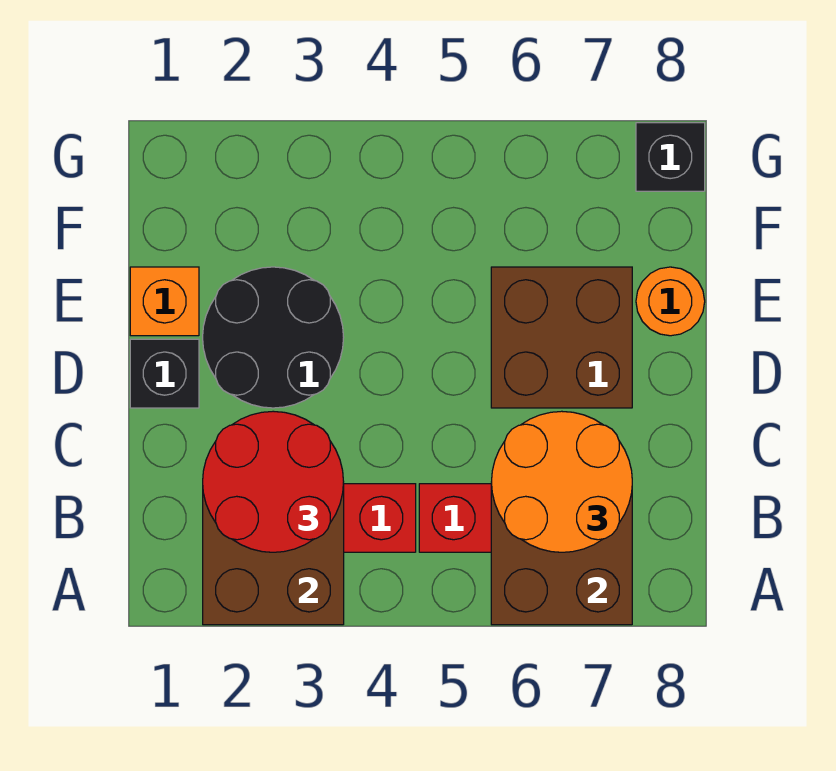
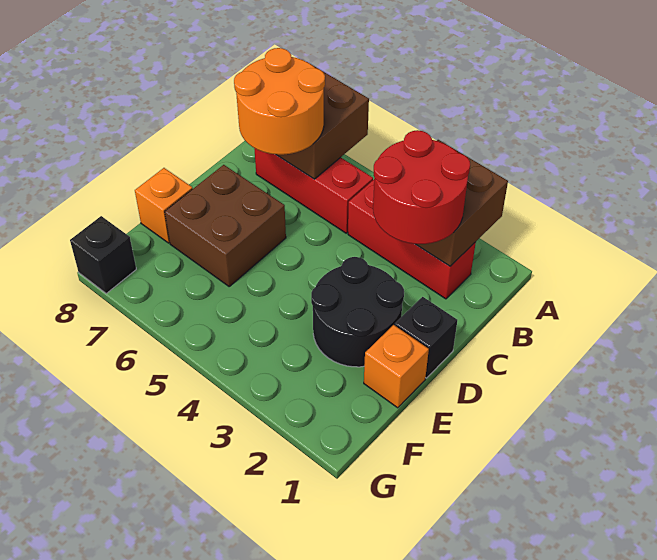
orange 1x1 round brick [636,267,705,336] -> orange 1x1 brick [135,168,193,243]

